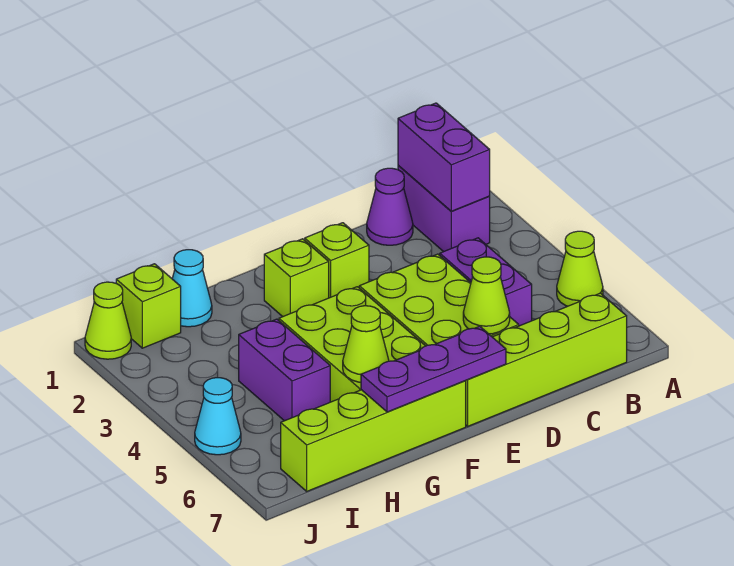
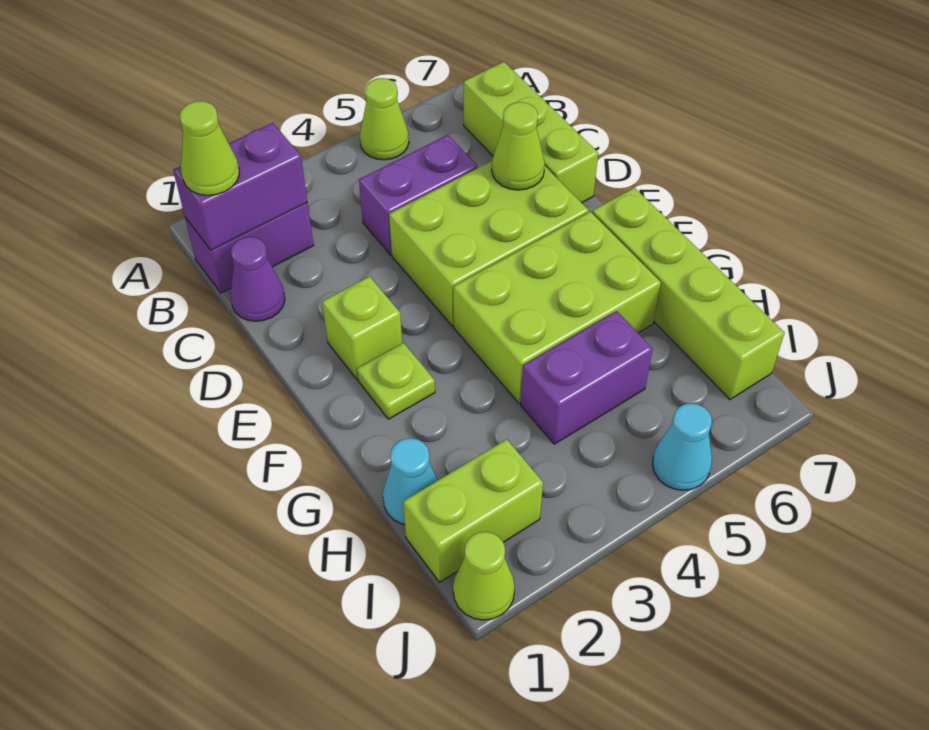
lime 1x4 brick [466,293,627,426] -> lime 1x3 brick [464,62,598,203]
purple 1x3 plate [361,326,506,412] -> none
lime 1x1 brick [264,239,329,317] -> lime 1x1 plate [357,343,435,419]
lime 1x1 cone [343,306,389,382] -> lime 1x1 cone moved to [179,101,239,195]
lime 1x1 brick [116,264,181,348] -> lime 1x2 brick [403,439,543,582]

